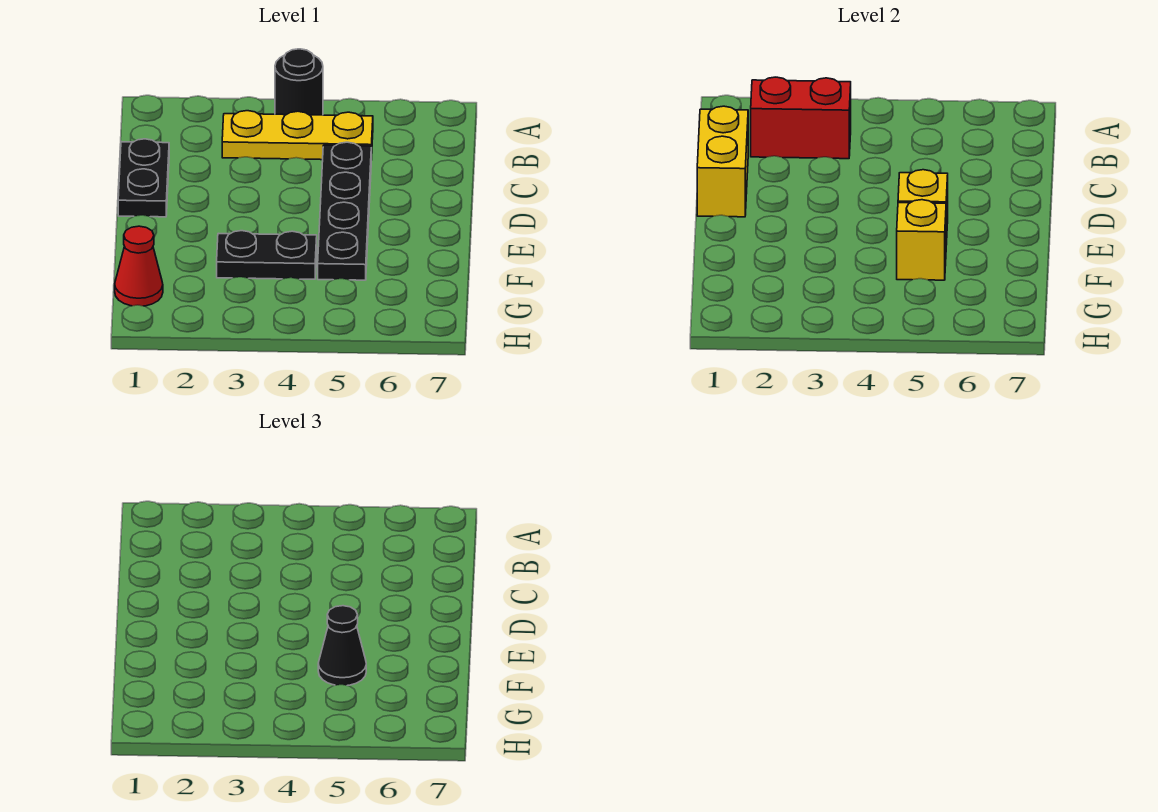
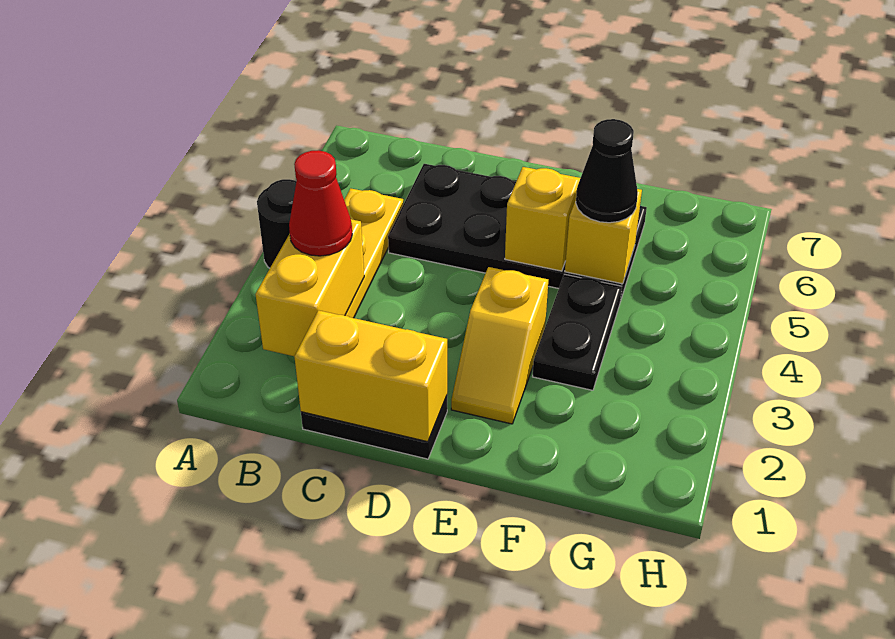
red 1x2 brick [751,77,851,159] -> yellow 1x2 brick [255,219,364,356]
black 1x4 plate [318,142,371,280] -> black 2x4 plate [388,164,647,301]
none -> yellow 1x2 slope [451,267,548,424]
red 1x1 cone [115,226,163,306] -> red 1x1 cone moved to [289,150,352,256]

